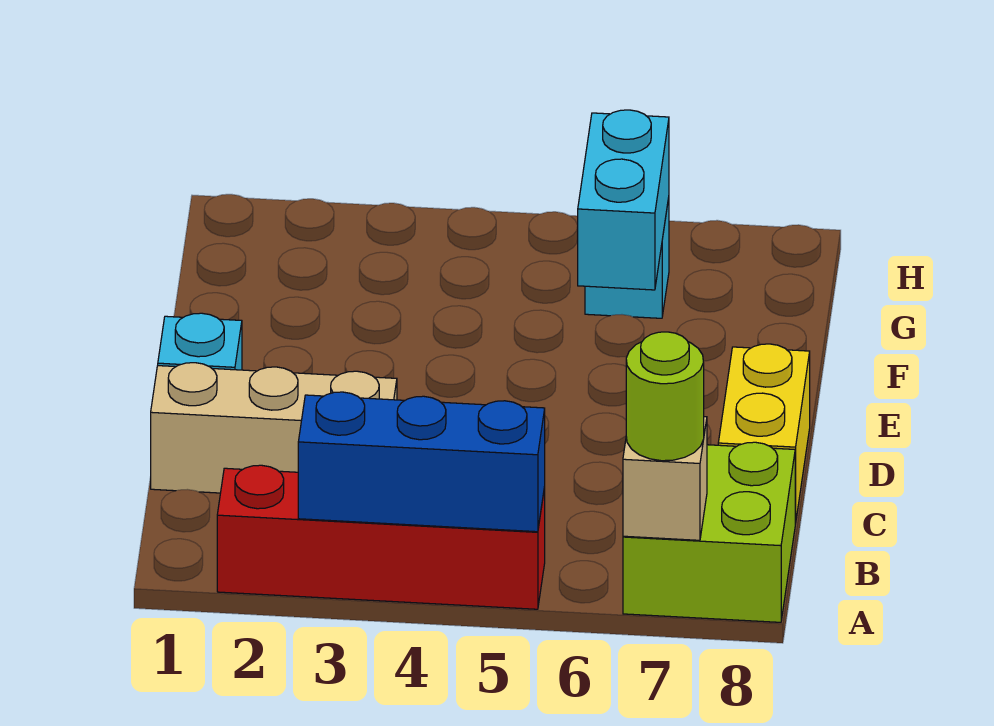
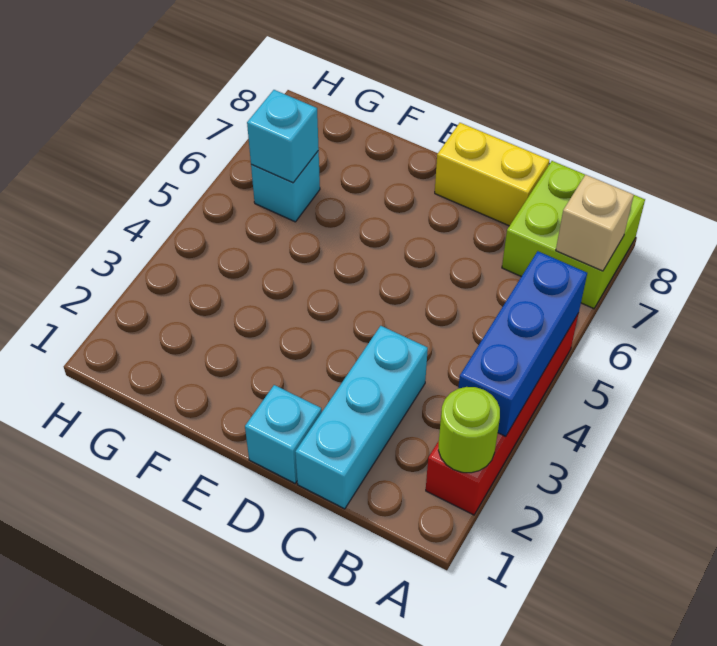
lime 1x1 round brick [626,332,704,461] -> lime 1x1 round brick moved to [438,387,500,473]
tan 1x3 brick [151,363,397,493] -> cyan 1x3 brick [295,326,428,509]
cyan 1x2 brick [578,110,669,290] -> cyan 1x1 brick [247,90,319,183]

